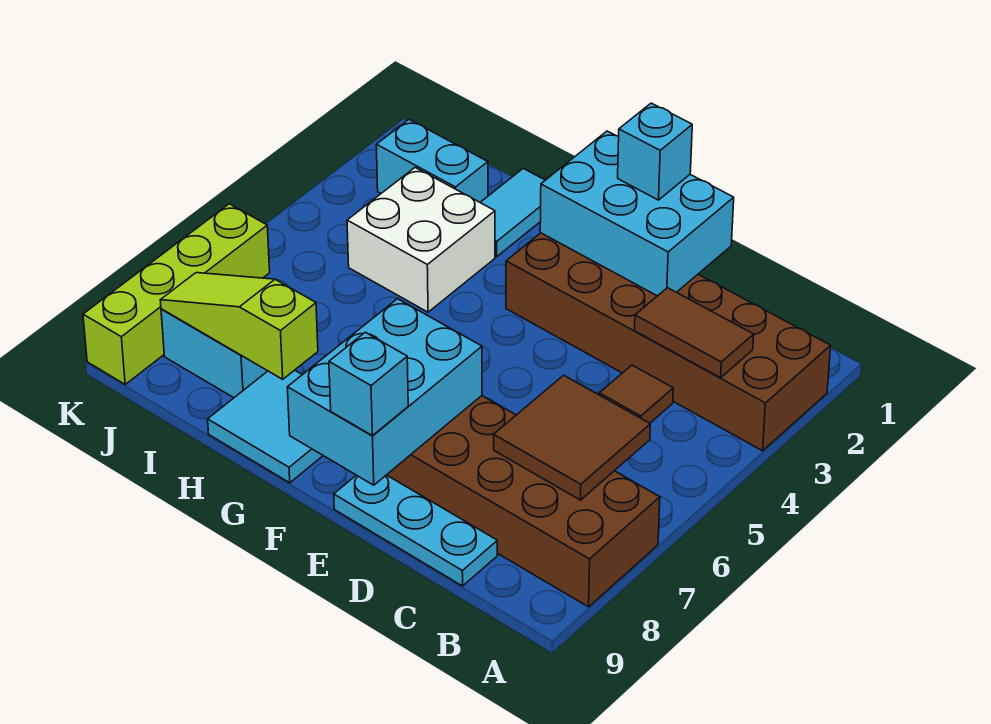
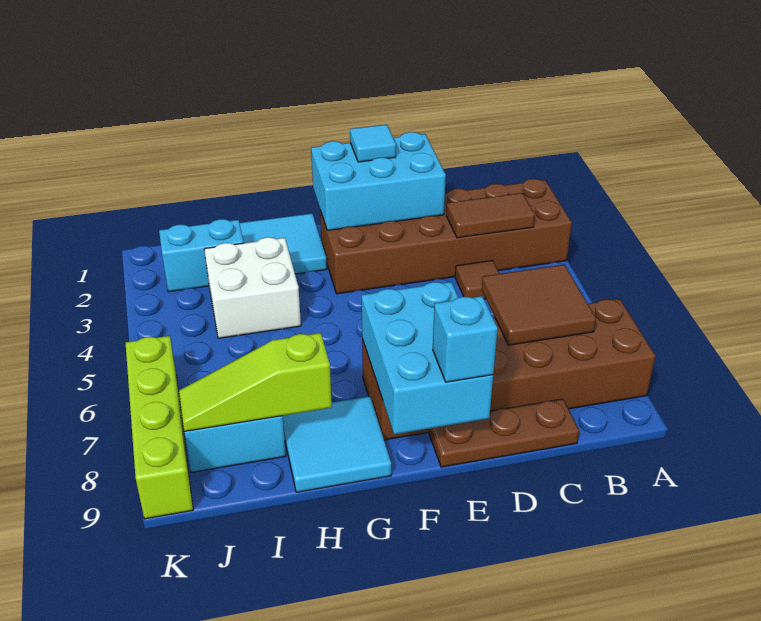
cyan 1x3 plate [334,475,497,586] -> brown 1x3 plate [429,399,579,467]
cyan 1x1 brick [618,103,692,200] -> cyan 1x1 tile [350,125,396,162]
cyan 1x2 tile [480,168,545,257] -> cyan 2x2 tile [240,214,327,274]

